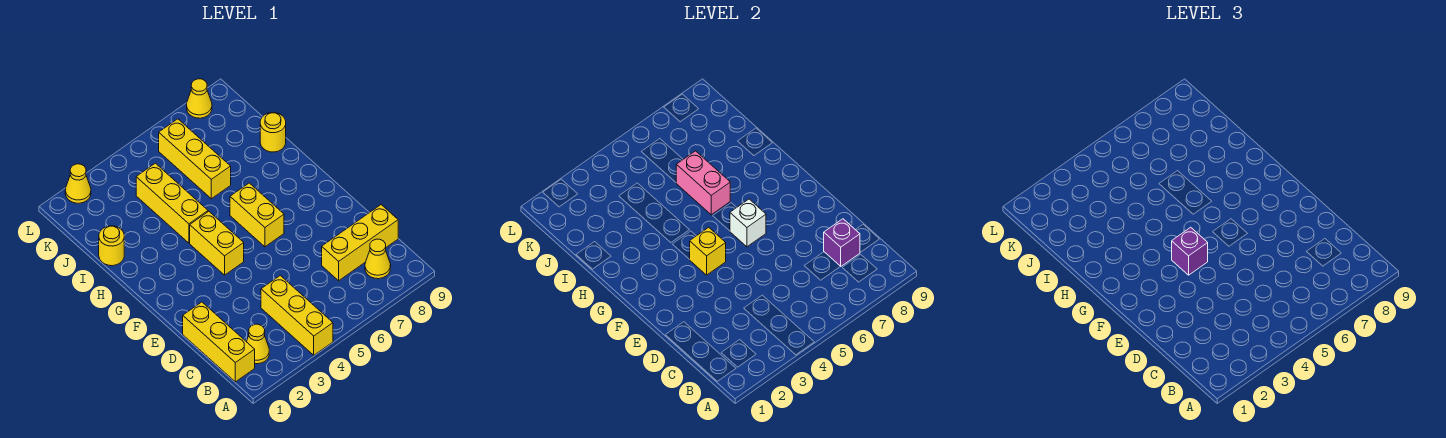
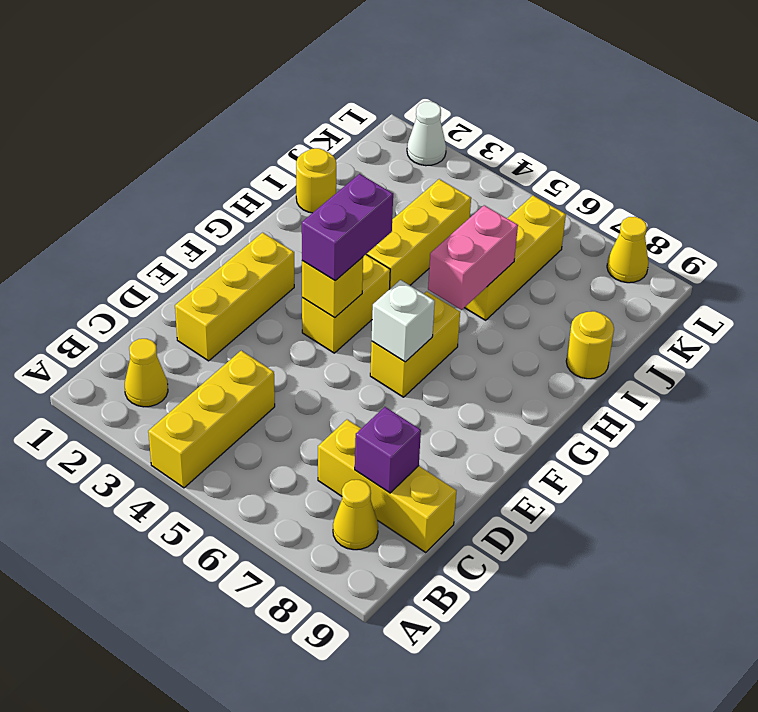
yellow 1x3 brick [183,302,255,382] -> yellow 1x3 brick moved to [175,233,294,361]
purple 1x1 brick [1172,227,1208,275] -> purple 1x2 brick [302,174,393,281]
yellow 1x1 cone [65,164,91,203] -> white 1x1 cone [407,101,446,166]

